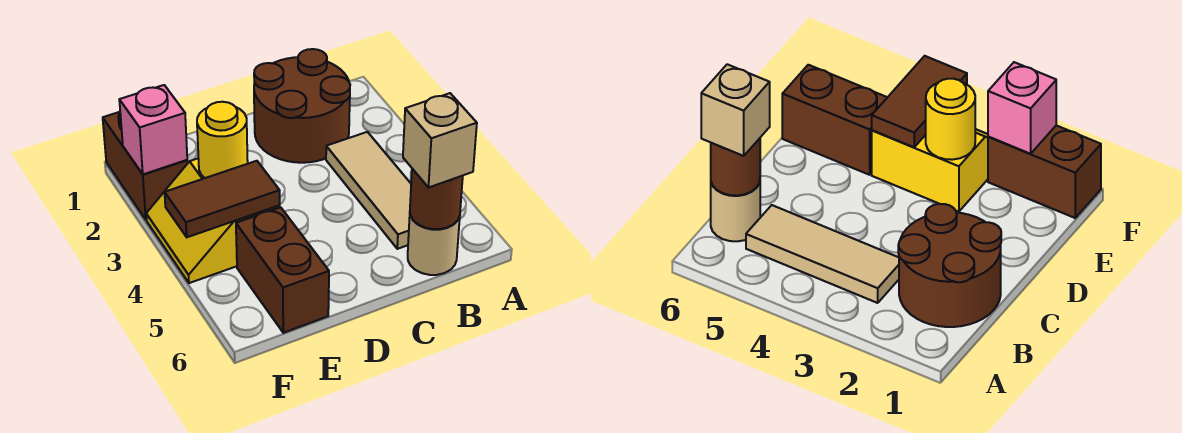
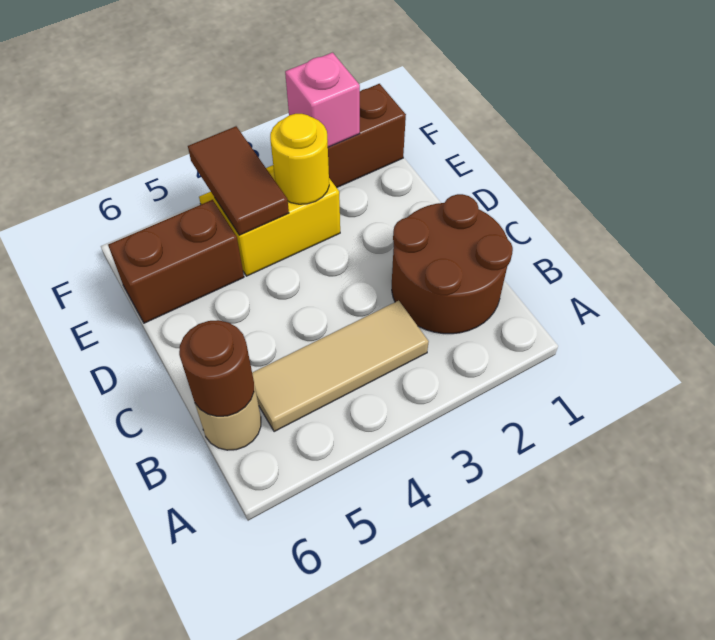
tan 1x1 brick [403,93,477,188] -> none

